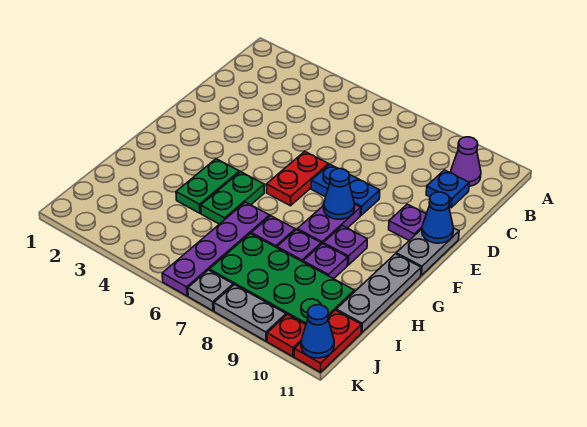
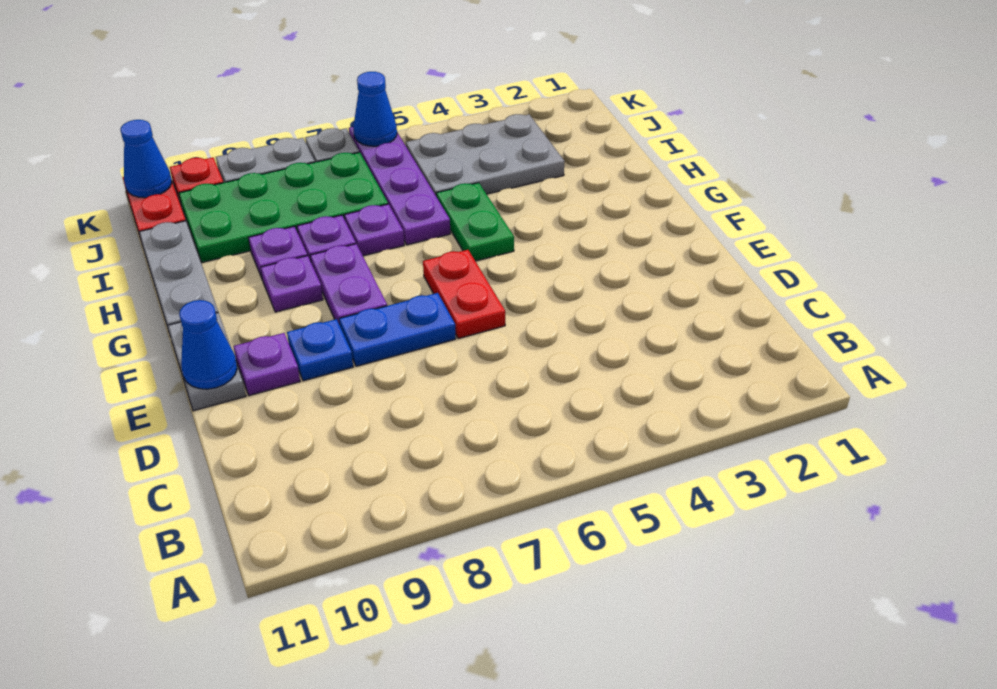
purple 1x1 cone [451,137,481,186] -> none
blue 1x1 plate [426,170,469,208] -> blue 1x1 plate moved to [287,319,353,381]
blue 1x1 cone [324,169,355,219] -> blue 1x1 cone moved to [353,72,397,146]
green 1x2 plate [176,159,239,213] -> none
none -> grey 2x3 plate [406,114,564,197]

